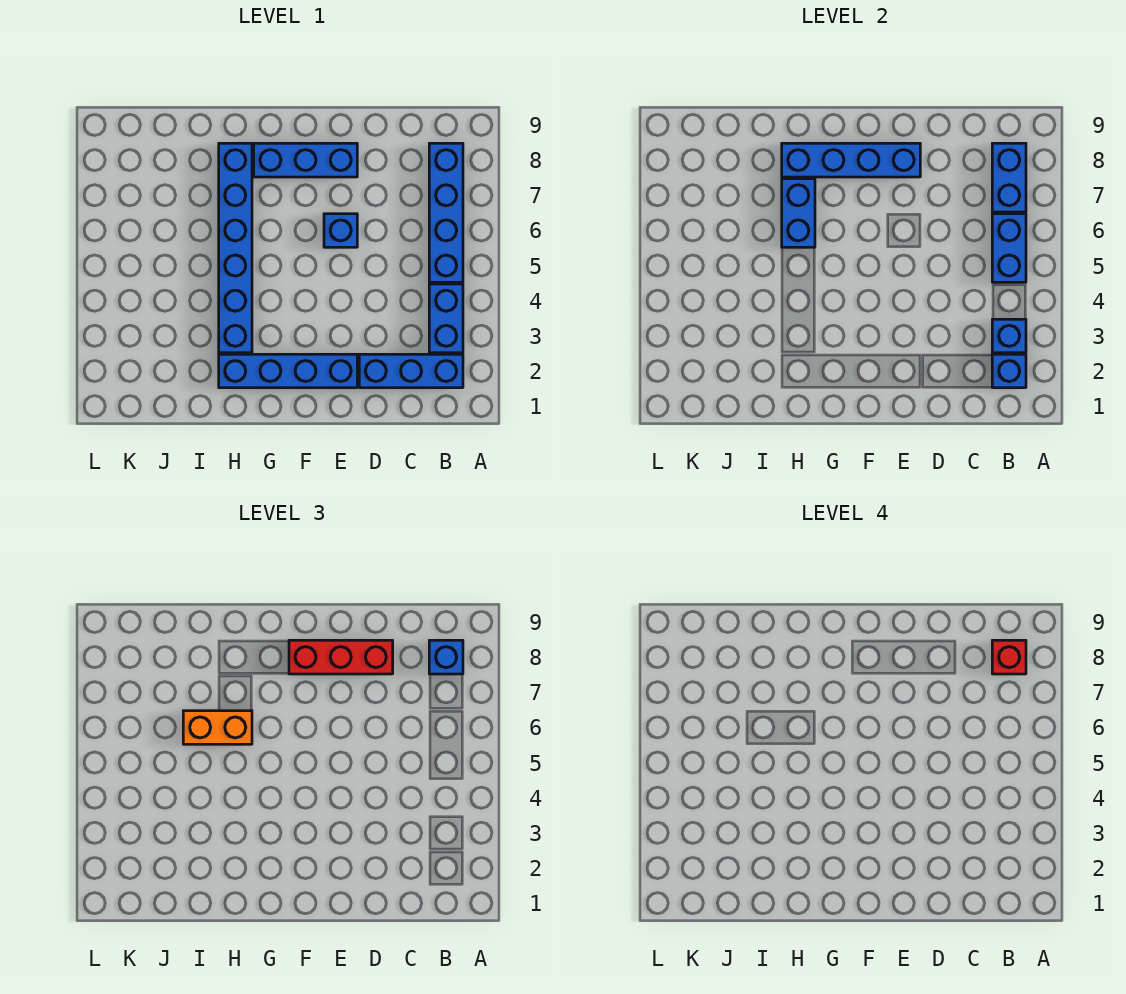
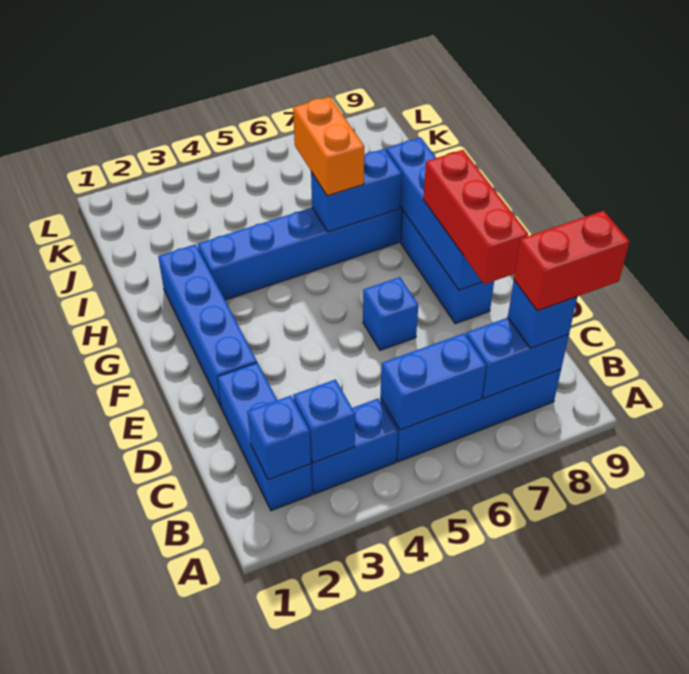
red 1x1 brick [992,640,1026,674] -> red 1x2 brick [514,211,629,311]

